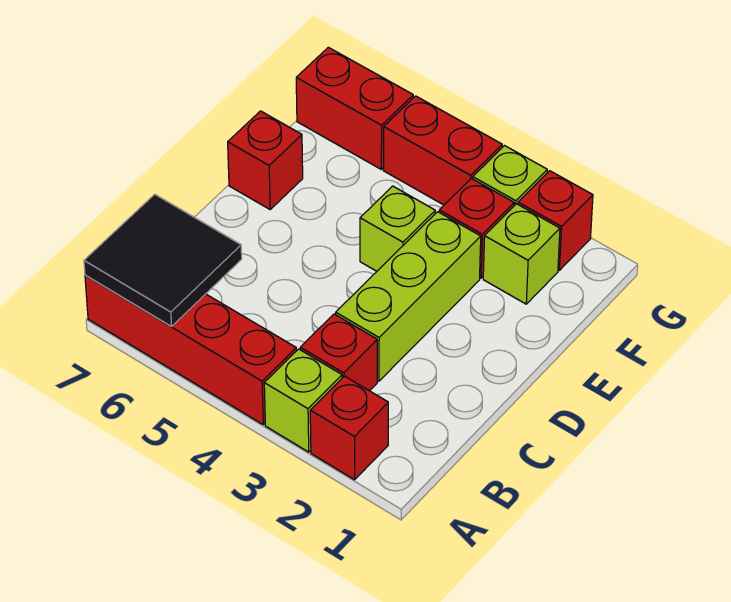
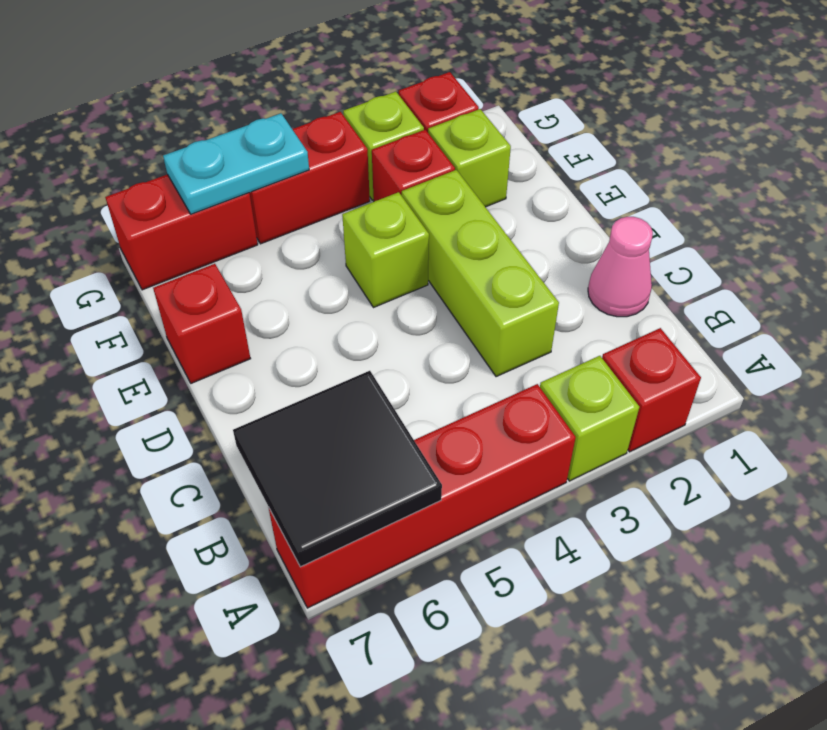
red 1x1 brick [300,314,377,391] -> none
none -> pink 1x1 cone [588,217,653,317]
none -> cyan 1x2 plate [163,113,309,214]

